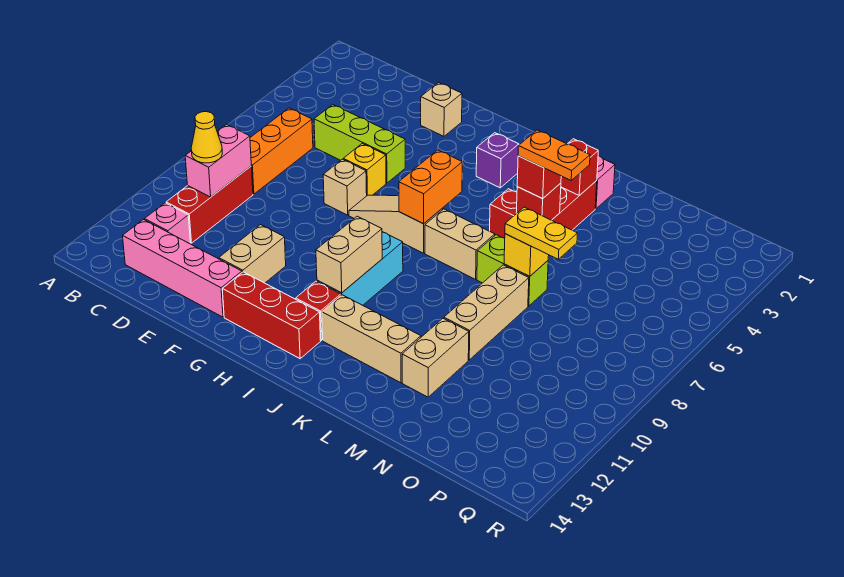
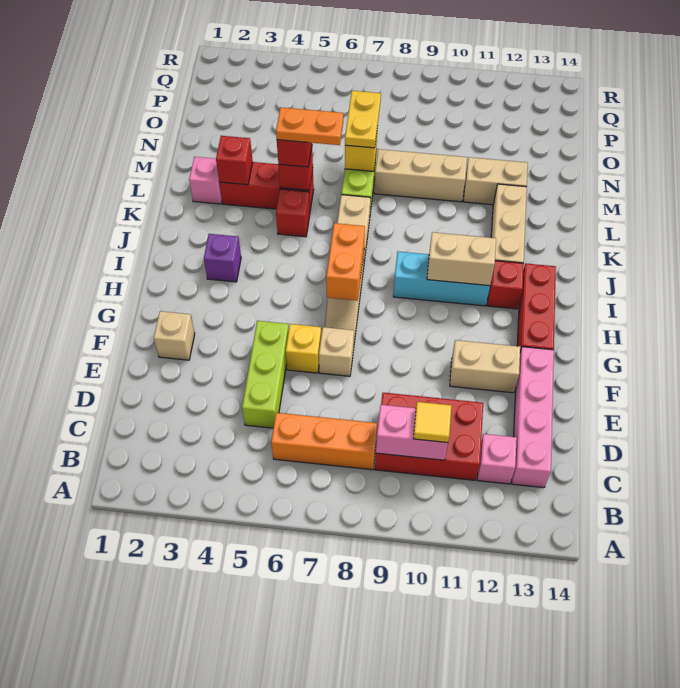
red 1x3 brick [166,166,253,243] -> red 2x3 brick [375,393,483,480]
yellow 1x1 cone [191,112,222,163] -> yellow 1x1 tile [413,402,451,443]
orange 1x2 brick [399,150,462,224] -> orange 1x2 brick turned to [326,223,365,300]
orange 1x2 plate [518,130,590,180] -> orange 1x2 plate turned to [276,107,343,145]

